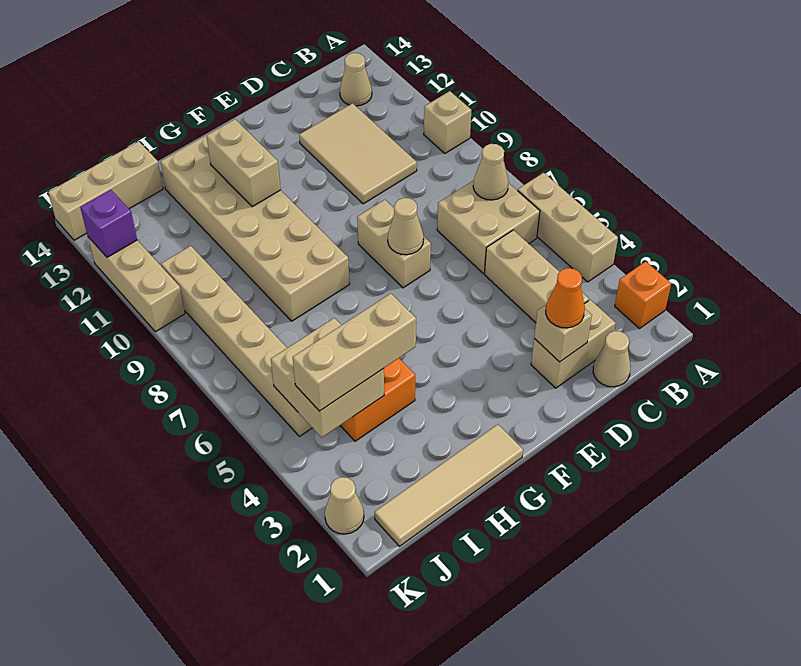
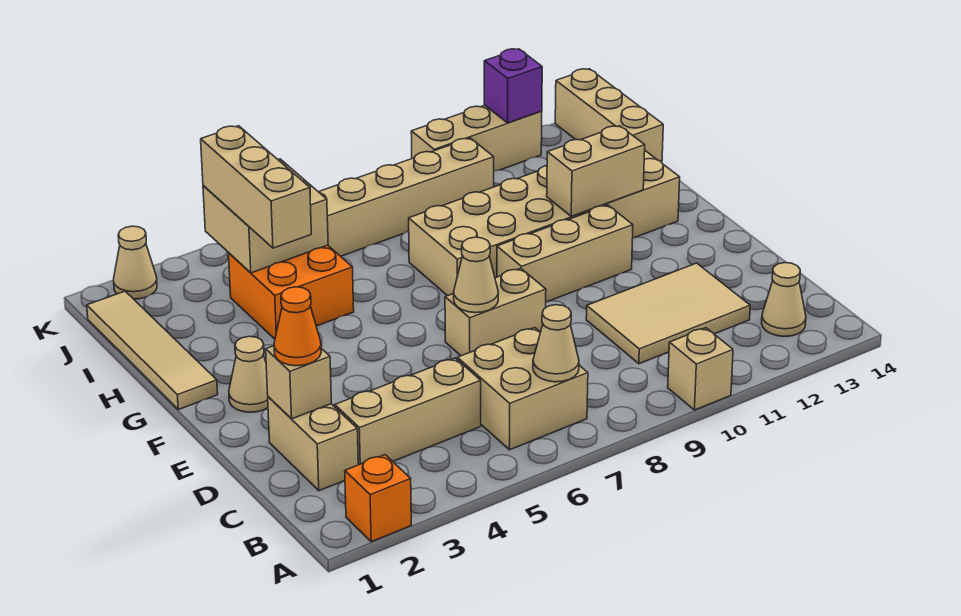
tan 1x3 brick [518,173,618,282] -> tan 1x3 brick moved to [497,205,633,302]
tan 1x1 cone [593,331,630,387] -> tan 1x1 cone moved to [229,336,268,412]

